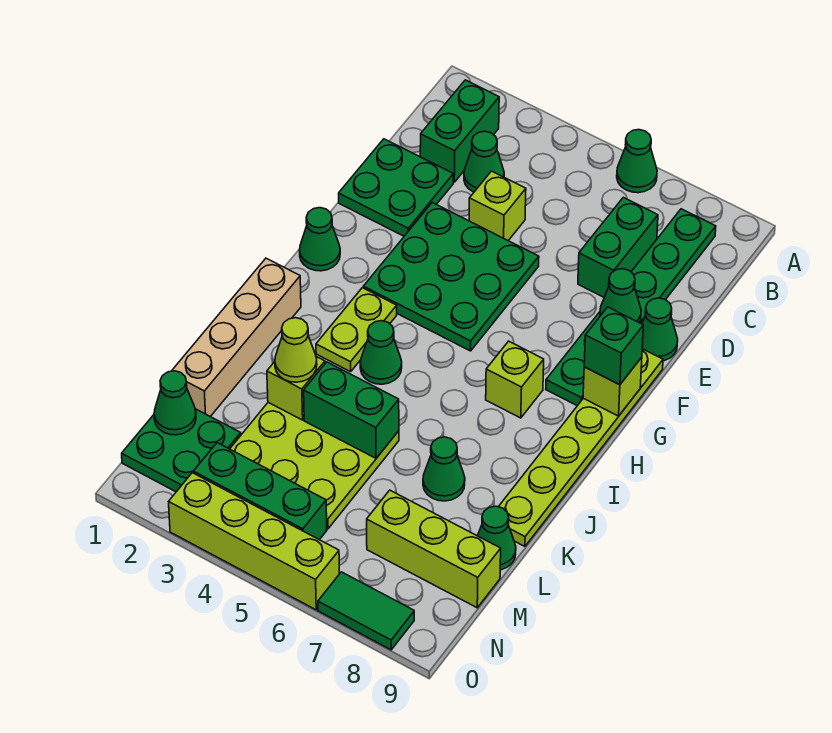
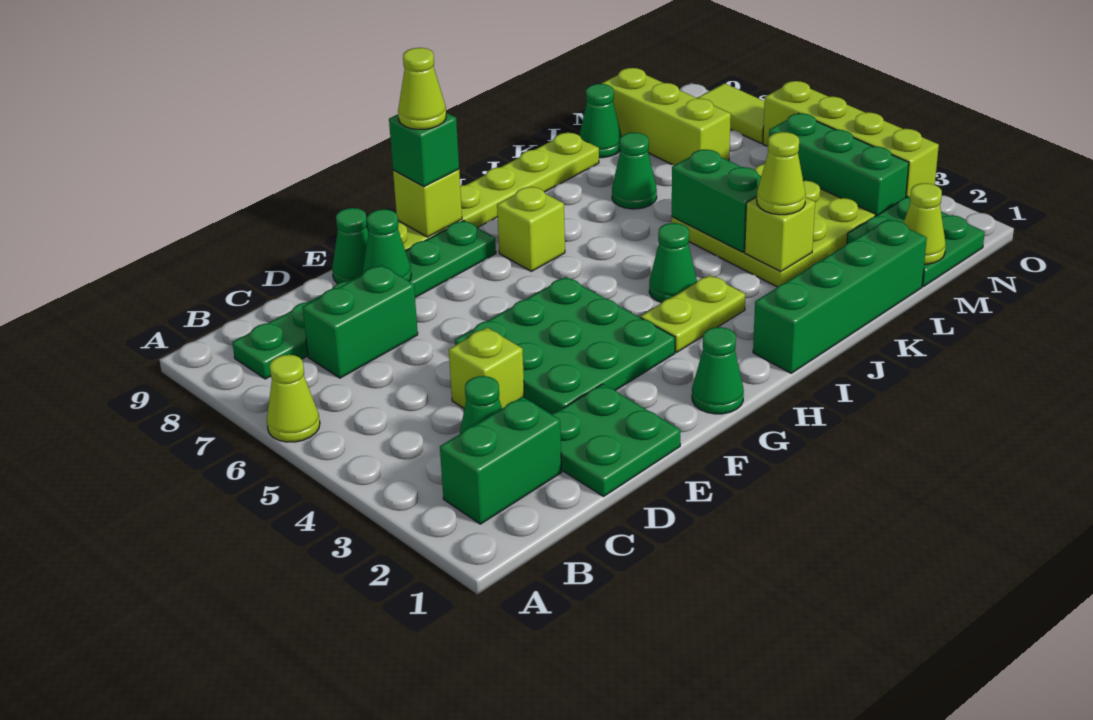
green 1x1 cone [617,130,657,193] -> lime 1x1 cone [267,355,320,442]
none -> lime 1x1 cone [398,48,446,129]
tan 1x4 brick [172,258,301,417] -> green 1x4 brick [753,219,927,373]
green 1x1 cone [154,371,196,435] -> lime 1x1 cone [904,183,946,264]
green 1x2 tile [318,572,414,650] -> lime 1x2 tile [697,83,765,143]

